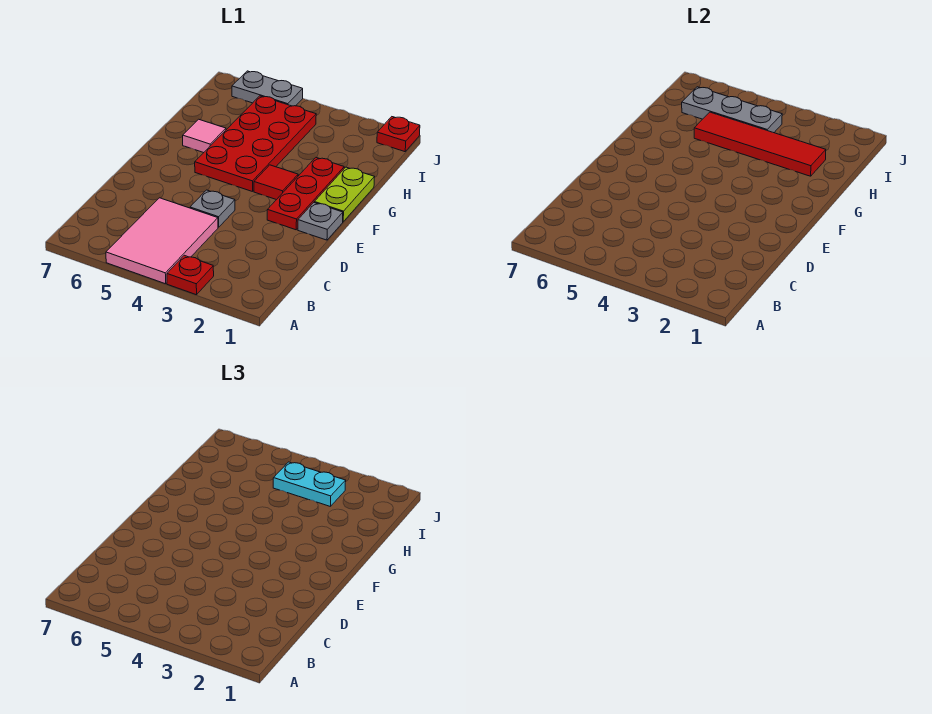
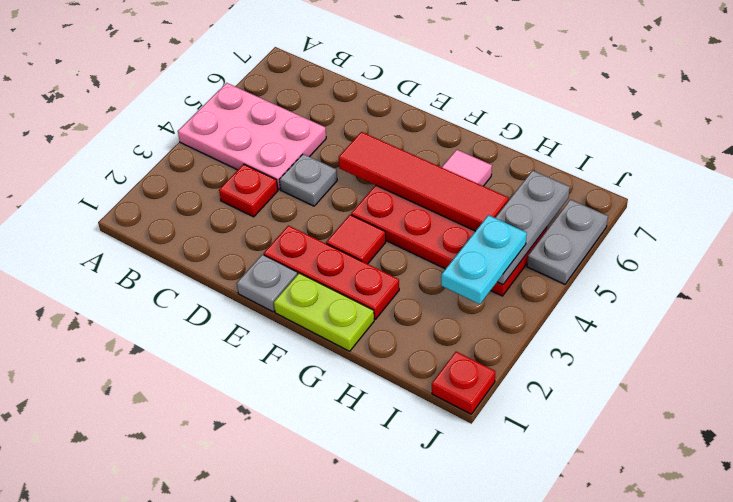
red 1x1 plate [167,255,214,295] -> red 1x1 plate moved to [219,164,278,217]
pink 2x3 tile [106,198,218,284] -> pink 2x3 plate [178,83,326,189]
red 1x4 tile [694,112,826,176] -> red 1x4 tile turned to [339,132,509,231]

